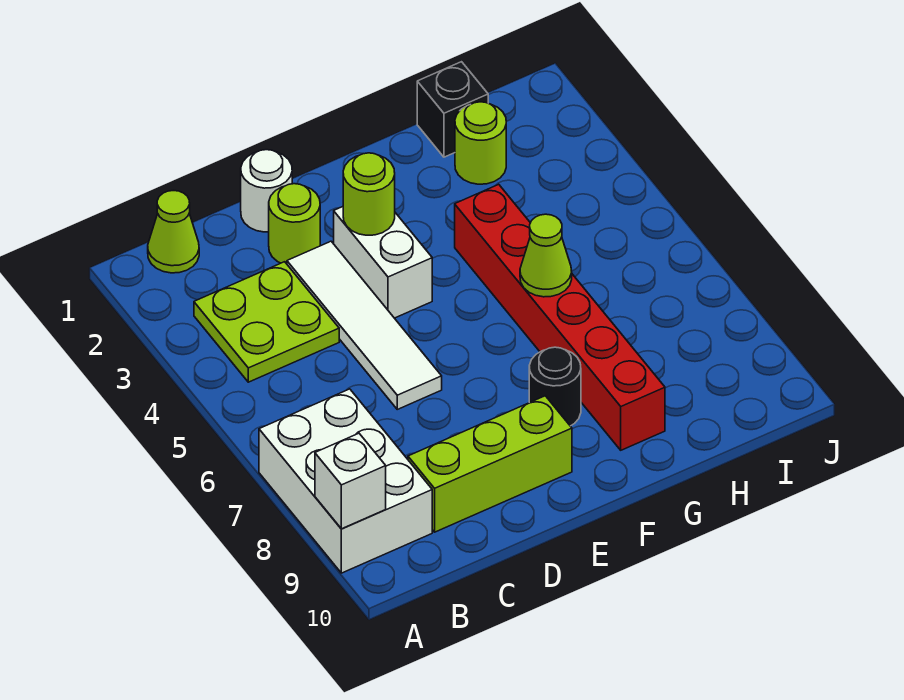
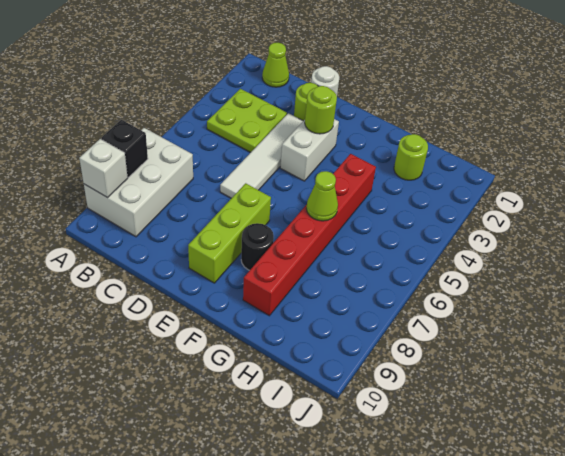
lime 1x3 brick [408,396,572,532] -> lime 1x3 brick turned to [188,183,271,283]
black 1x1 brick [417,62,488,157] -> black 1x1 brick moved to [101,120,148,177]

